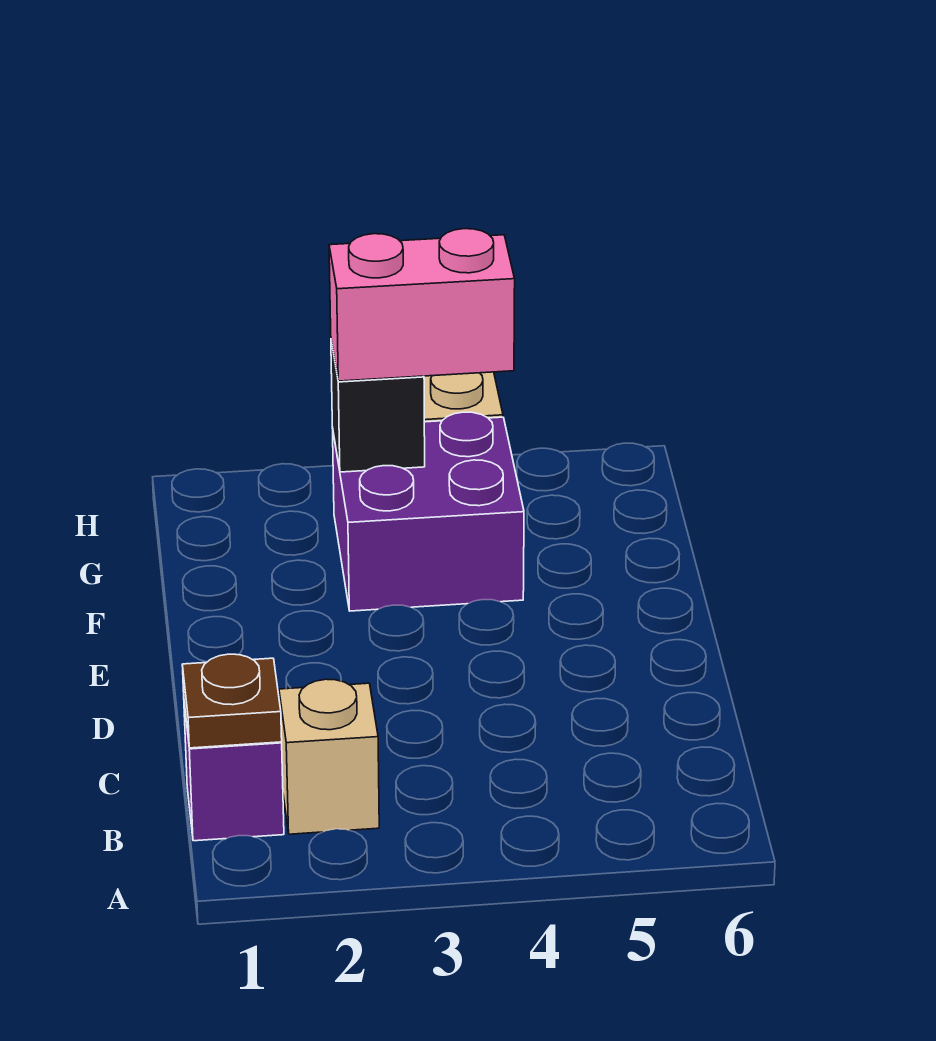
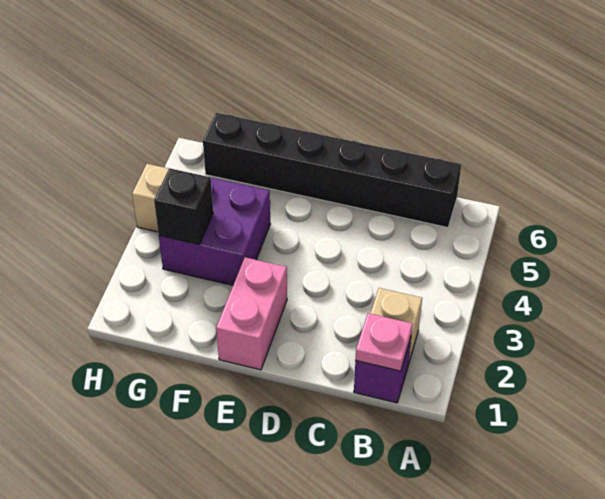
brown 1x1 plate [182,654,282,748] -> pink 1x1 plate [355,313,413,371]
none -> black 1x6 brick [203,113,461,228]
pink 1x2 brick [329,229,515,381] -> pink 1x2 brick moved to [216,257,287,370]

